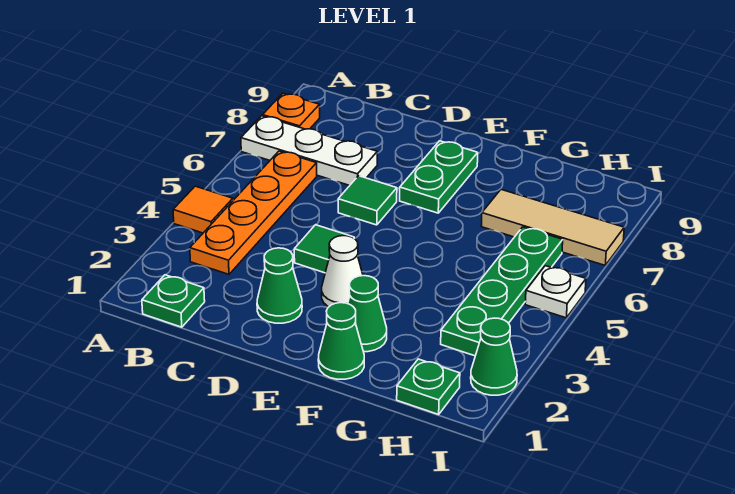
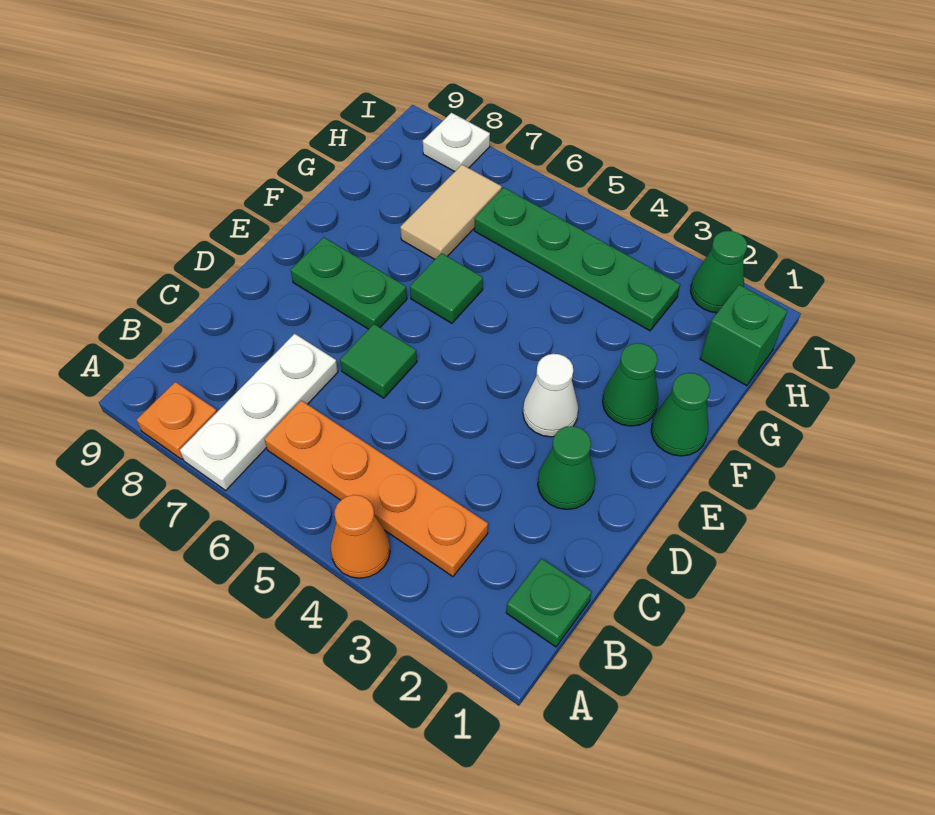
orange 1x1 tile [173,186,233,233] -> orange 1x1 cone [331,495,390,578]
green 1x1 tile [294,225,354,273] -> green 1x1 tile moved to [410,253,483,323]
tan 1x3 tile [481,190,624,265] -> tan 1x2 tile [400,165,502,259]
green 1x1 plate [397,359,460,414] -> green 1x1 brick [700,285,787,386]
white 1x1 plate [525,266,586,318] -> white 1x1 plate moved to [423,113,490,172]

